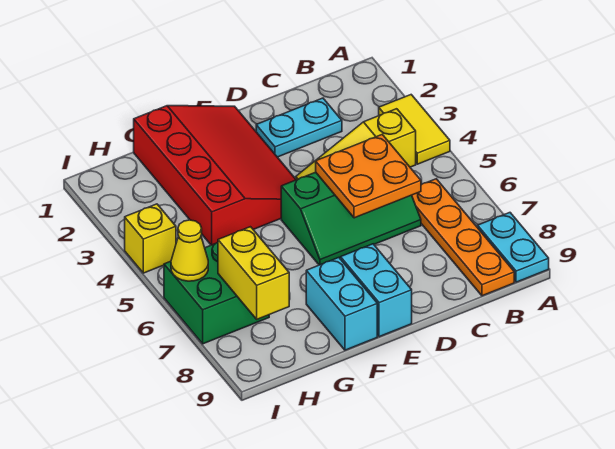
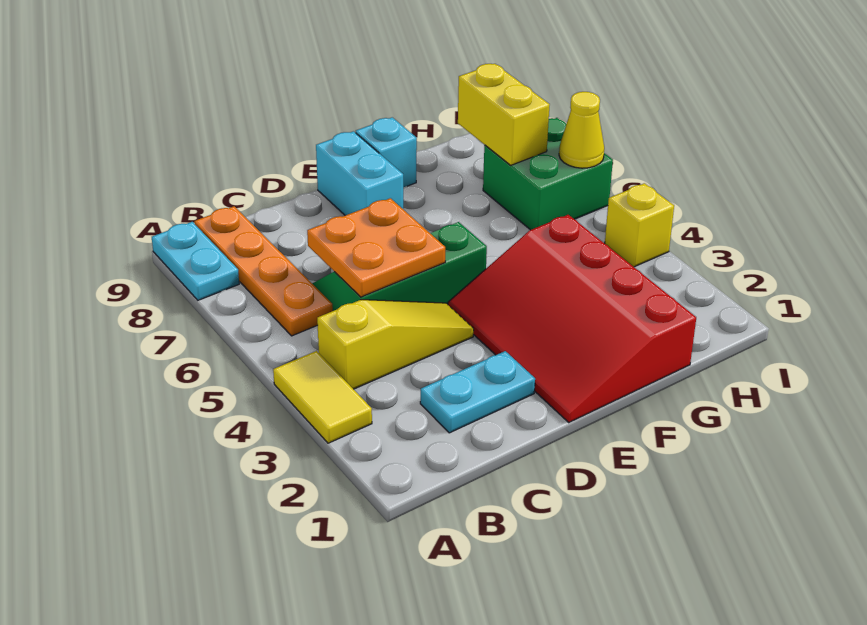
cyan 1x2 brick [306,258,377,350] -> cyan 1x1 brick [356,117,417,187]

